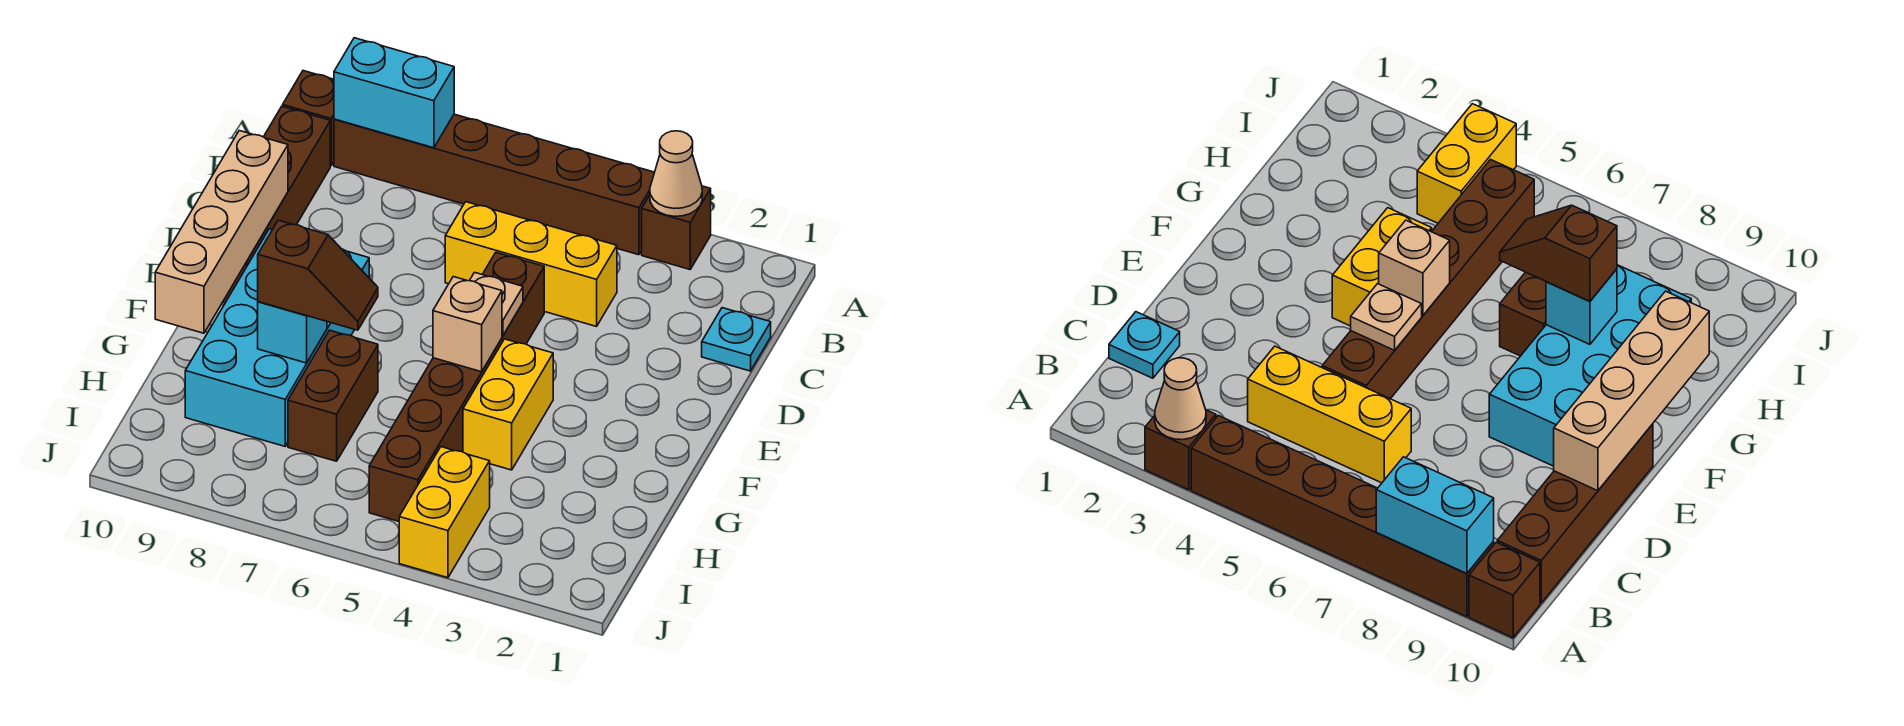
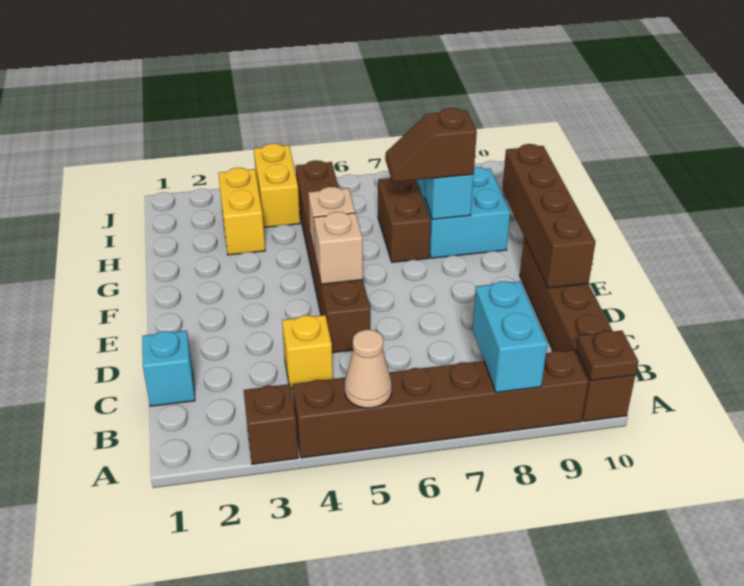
tan 1x1 cone [650,131,702,216] -> tan 1x1 cone moved to [345,330,392,408]
cyan 1x2 brick [334,38,454,148] -> cyan 1x2 brick turned to [473,281,547,392]
none -> brown 1x1 plate [577,331,638,381]
cyan 1x1 plate [702,308,771,371] -> cyan 1x1 brick [142,331,195,406]
yellow 1x3 brick [445,202,617,327] -> yellow 1x1 brick [282,315,333,389]
tan 1x4 brick [155,131,288,333] -> brown 1x4 brick [502,144,595,288]
tan 1x1 plate [469,272,523,336] -> tan 1x1 brick [314,212,363,284]
cyan 2x4 brick [185,229,369,446] -> cyan 2x2 brick [416,167,510,258]
yellow 1x2 brick [463,339,553,470] -> yellow 1x2 brick moved to [218,168,265,255]

